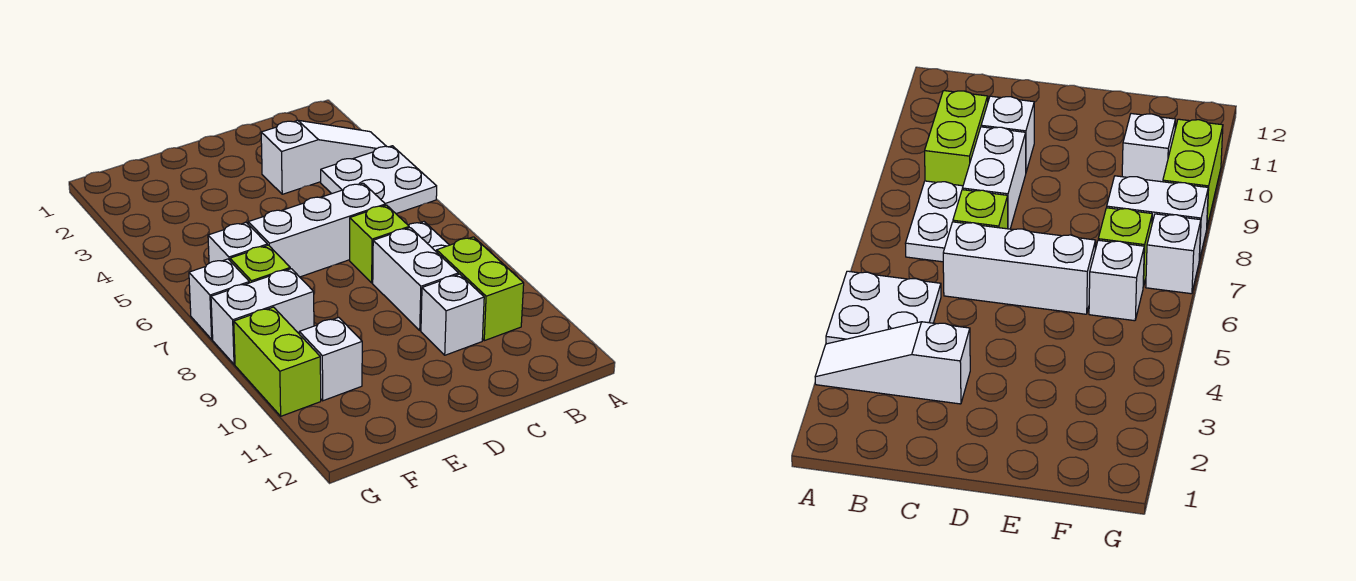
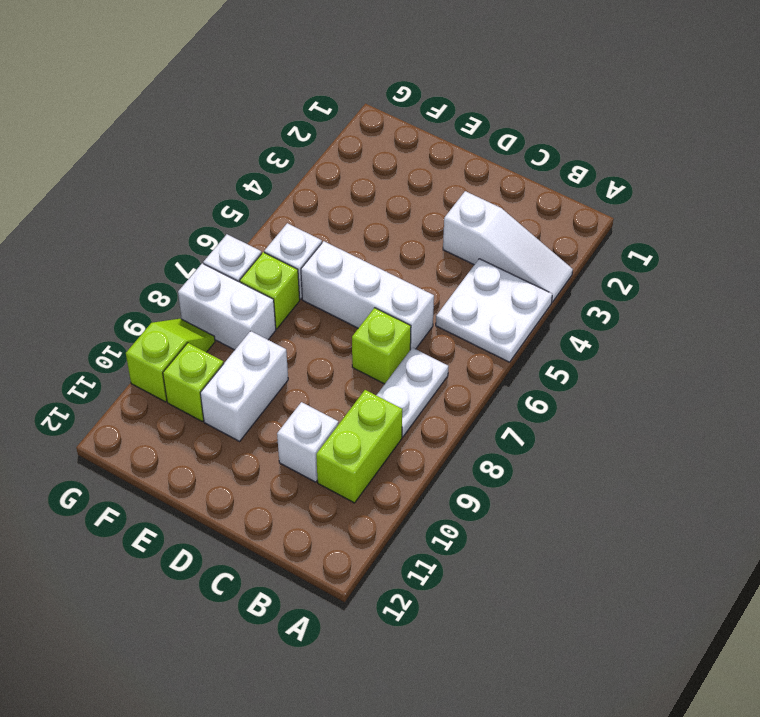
white 1x2 brick [373,228,459,330] -> white 1x2 brick moved to [200,331,288,441]
white 1x1 brick [299,317,362,401] -> lime 1x1 brick [163,343,223,421]
lime 1x2 brick [234,307,321,416] -> lime 1x2 slope [126,319,215,402]

